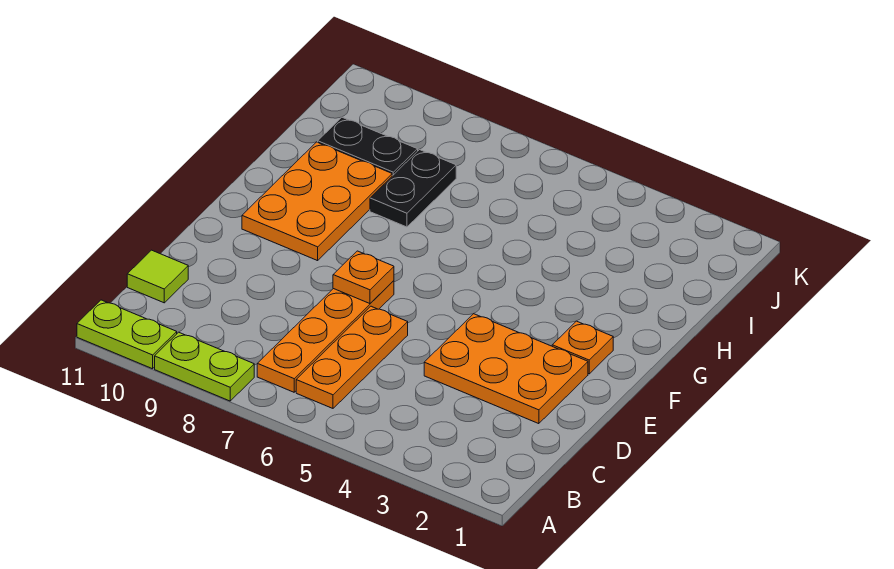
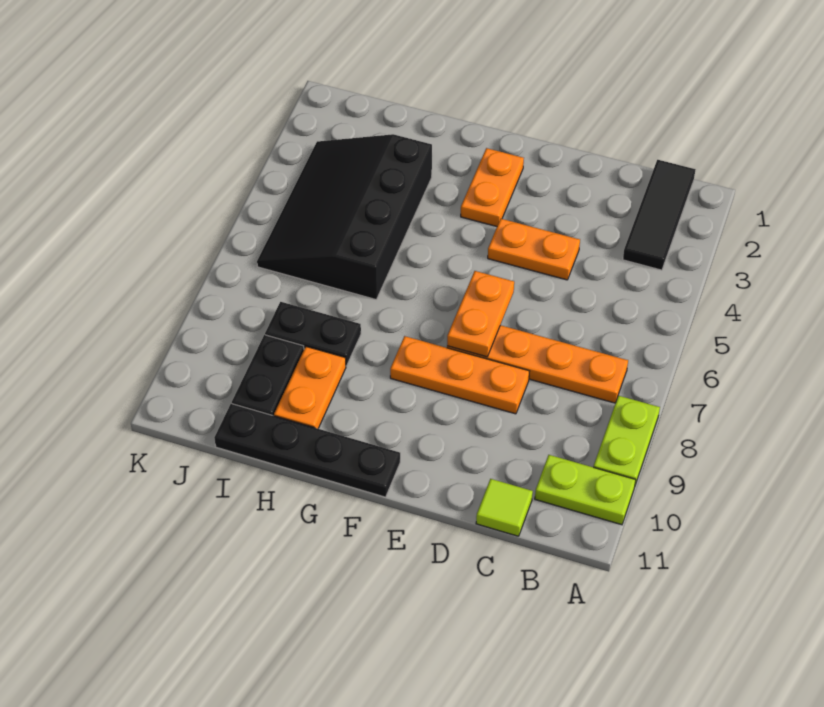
lime 1x2 plate [77,300,177,369] -> lime 1x2 plate turned to [535,455,635,525]
none -> black 1x3 tile [623,160,696,270]
orange 1x3 plate [296,306,408,408] -> orange 1x3 plate moved to [390,336,529,414]
orange 2x3 plate [424,314,588,424] -> orange 1x2 plate [488,219,580,280]
orange 1x1 plate [333,251,394,304] -> orange 1x2 plate [447,271,514,357]
orange 1x1 plate [552,321,613,374] -> orange 1x2 plate [461,148,524,226]
orange 2x3 plate [242,142,392,261] -> orange 1x2 plate [274,347,346,429]
none -> black 1x4 plate [214,404,400,497]
none -> black 3x4 slope [257,134,432,299]

